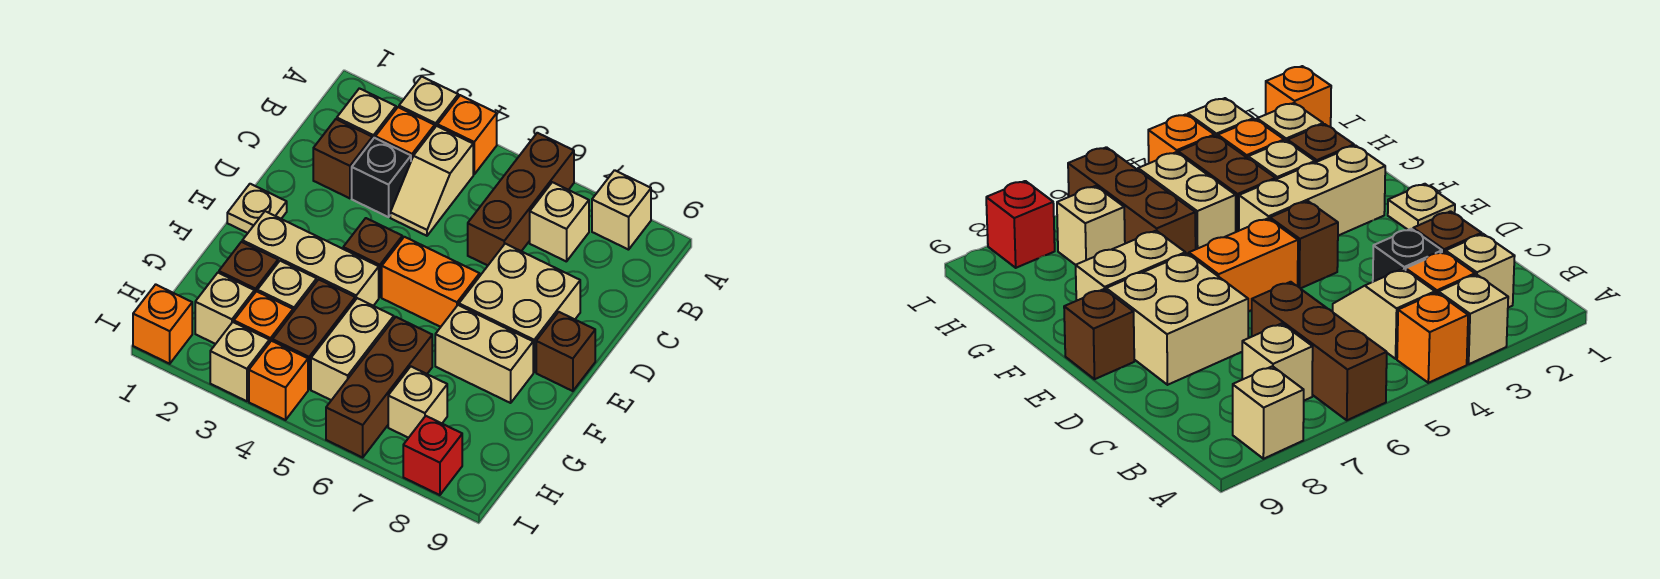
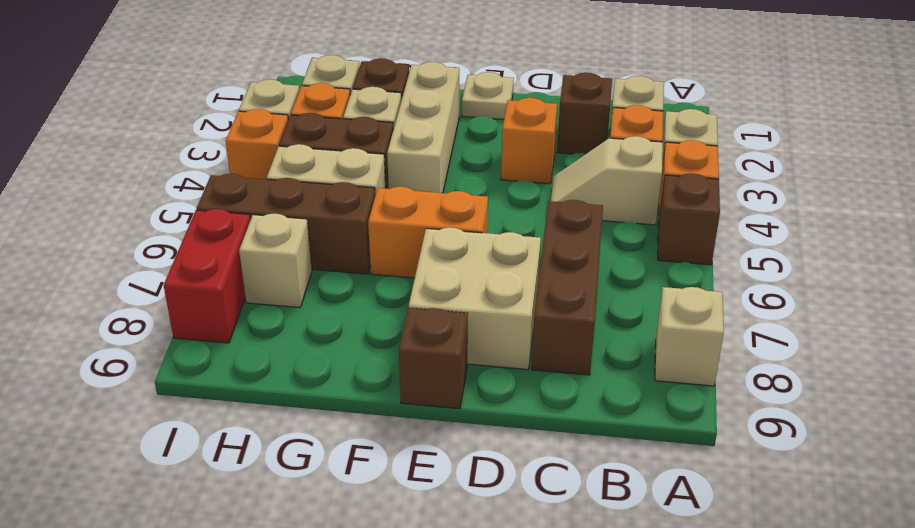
brown 1x3 brick [468,133,574,265] -> brown 1x3 brick turned to [532,200,603,375]
tan 1x1 brick [530,182,589,262] -> none
black 1x1 brick [352,138,411,217] -> none
brown 1x1 brick [343,218,402,297] -> brown 1x1 brick moved to [658,173,720,265]
orange 1x2 brick [382,237,480,327] -> orange 1x2 brick turned to [368,187,488,278]
tan 1x2 brick [435,305,533,403] -> none
orange 1x1 brick [133,284,192,364] -> orange 1x1 brick moved to [501,98,557,184]
red 1x1 brick [403,416,462,495] -> red 1x2 brick [164,209,251,343]

